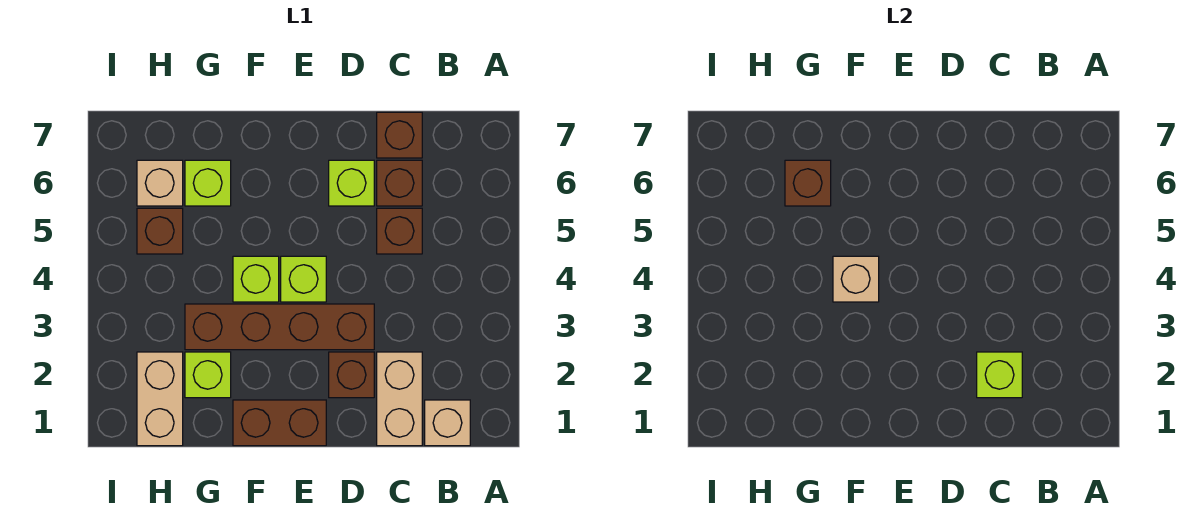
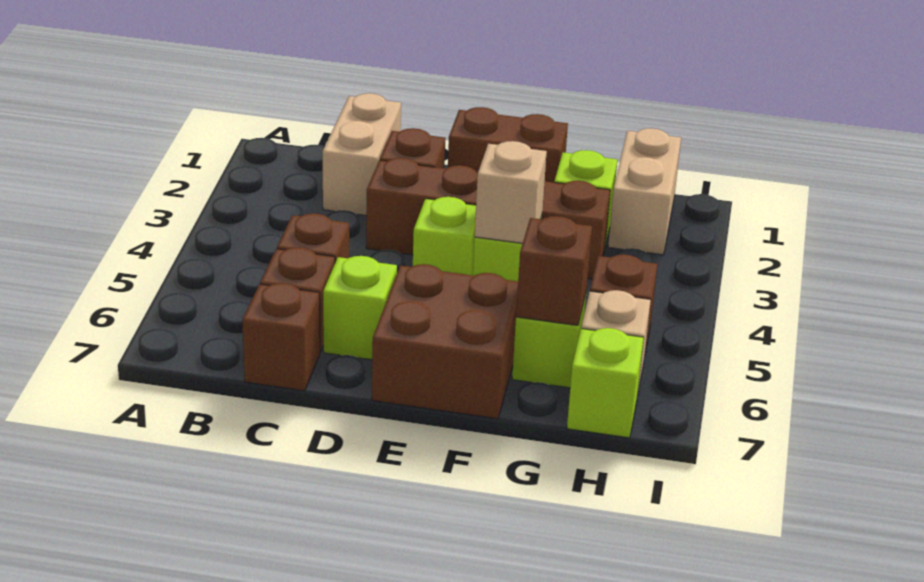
tan 1x1 brick [425,400,470,446] -> none
lime 1x1 brick [977,352,1022,398] -> lime 1x1 brick moved to [567,328,644,438]
none -> brown 2x2 brick [372,264,518,419]

